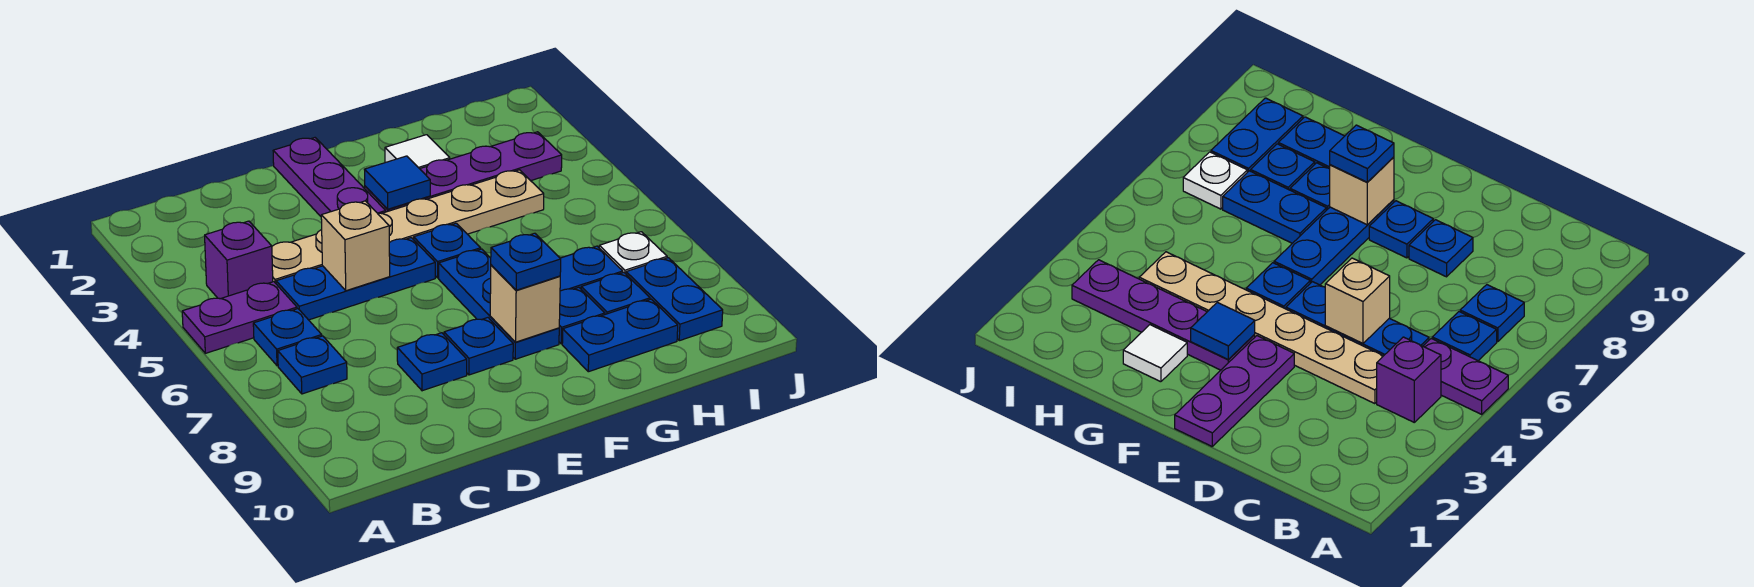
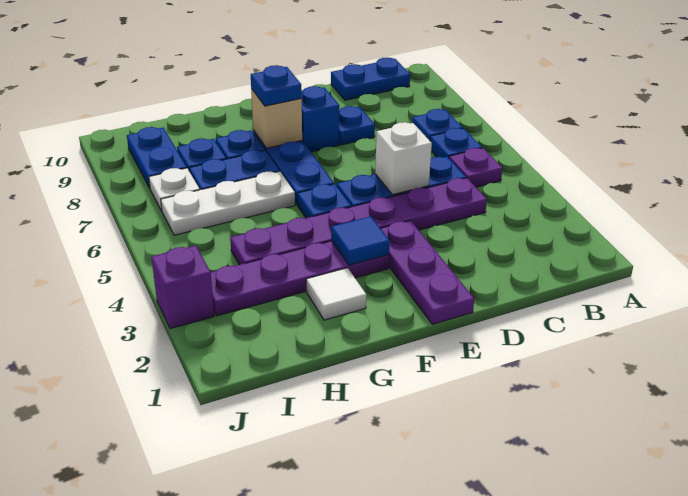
purple 1x2 plate [182,282,297,353] -> purple 1x1 plate [449,148,502,187]
purple 1x1 brick [205,221,273,299] -> purple 1x1 brick moved to [152,246,214,329]
tan 1x6 plate [272,170,544,283] -> purple 1x6 plate [230,178,487,265]
tan 1x1 brick [321,201,390,291] -> white 1x1 brick [375,122,432,195]
blue 1x1 plate [444,318,513,375] -> blue 1x1 brick [301,86,339,152]
none -> white 1x3 plate [161,171,295,235]
blue 1x2 plate [562,299,678,372] -> blue 1x2 plate moved to [331,58,410,100]

